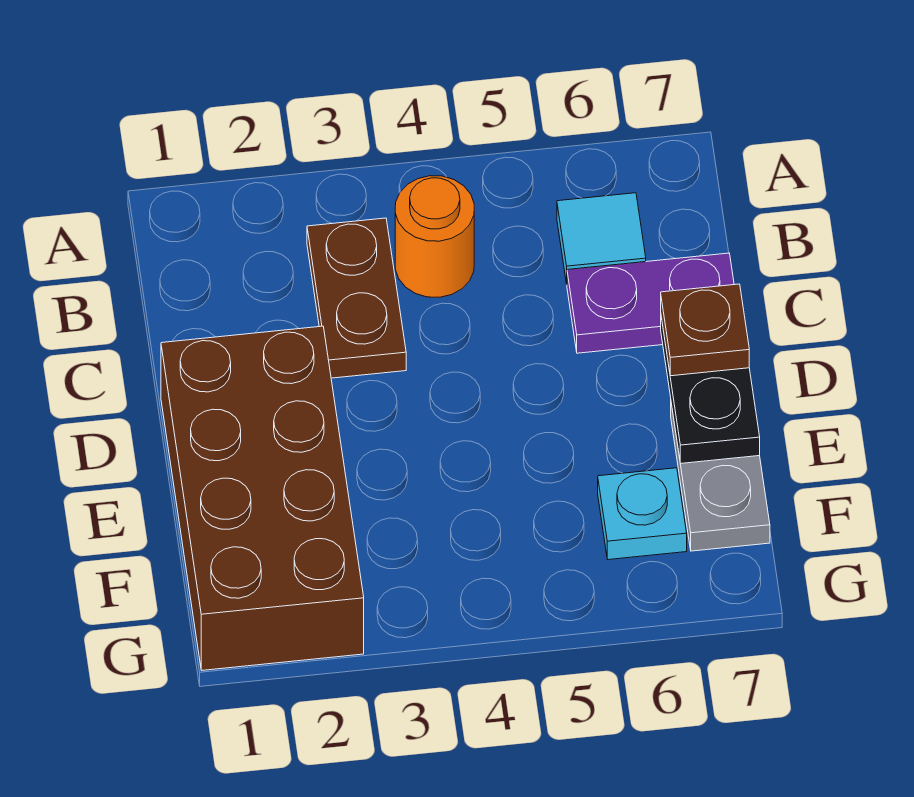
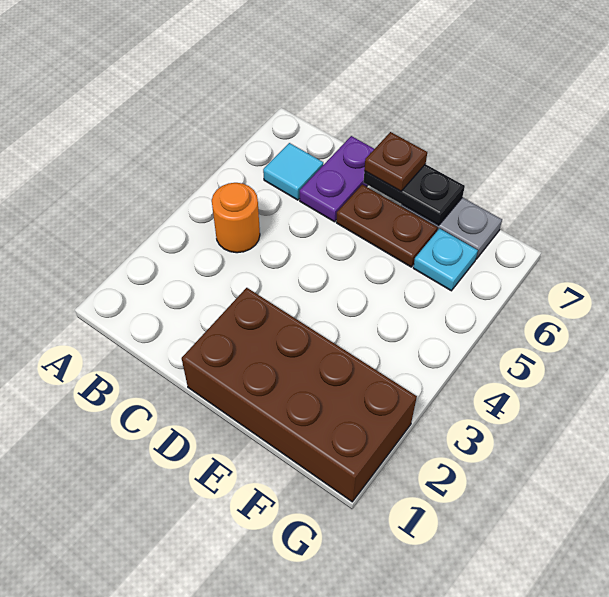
brown 1x2 plate [307,218,406,378] -> brown 1x2 plate moved to [336,184,437,267]

